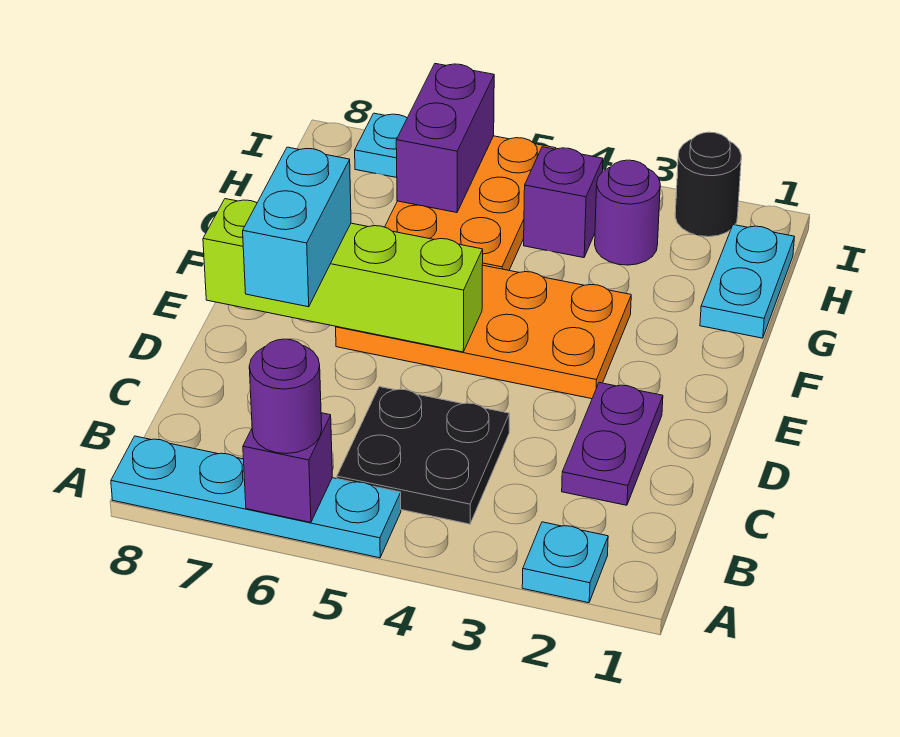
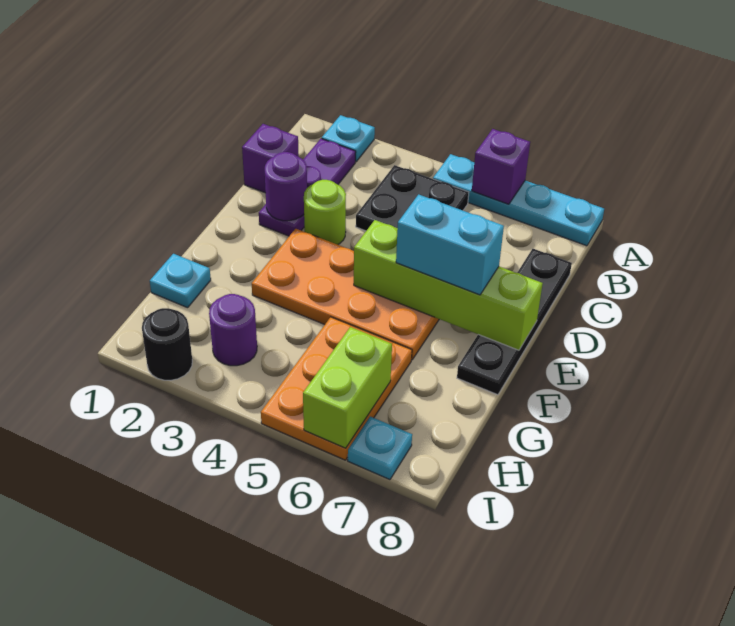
purple 1x1 round brick [249,339,322,454] -> purple 1x1 round brick moved to [265,152,307,221]
purple 1x2 plate [562,383,663,505] -> purple 1x3 plate [259,139,356,236]
none -> black 1x4 plate [457,249,572,395]
none -> lime 1x1 round brick [304,180,346,245]
cyan 1x2 brick [243,147,351,307] -> cyan 1x2 brick turned to [396,194,504,295]
cyan 1x2 plate [700,225,794,338] -> cyan 1x1 plate [150,254,211,308]
purple 1x1 brick [524,147,603,258] -> purple 1x1 brick moved to [242,124,299,193]
purple 1x2 brick [396,64,494,213] -> lime 1x2 brick [303,327,392,448]

